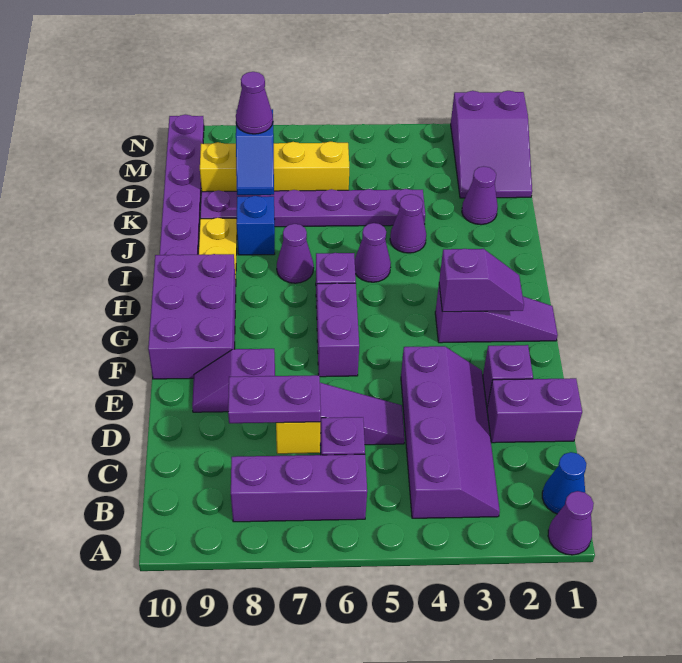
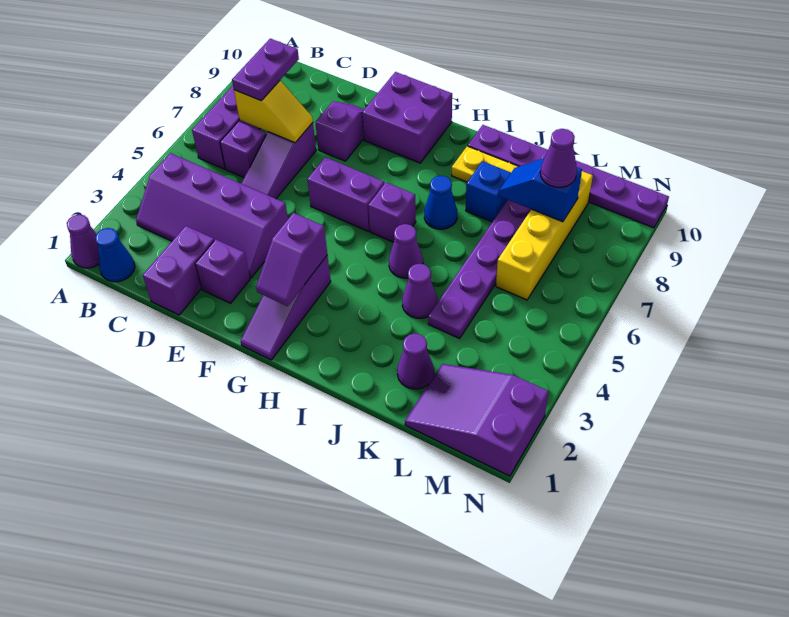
purple 2x3 brick [148,254,236,379] -> purple 2x2 brick [362,72,452,163]
purple 1x1 cone [277,224,314,283] -> blue 1x1 cone [424,176,457,229]

